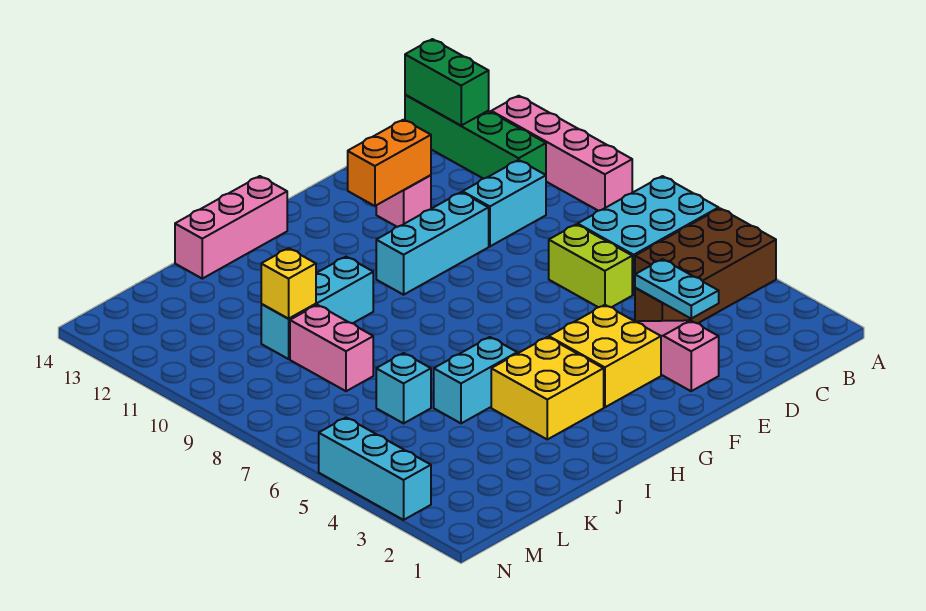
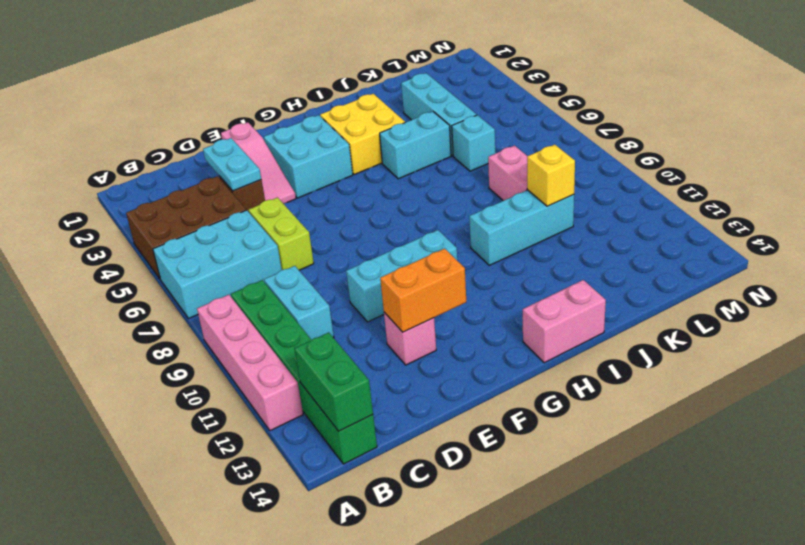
green 1x4 brick [405,95,546,179] -> green 1x6 brick [231,280,377,464]
cyan 1x2 brick [463,160,546,246] -> cyan 1x2 brick turned to [264,266,334,340]
yellow 2x2 brick [549,305,661,407] -> cyan 2x2 brick [264,115,353,198]
pink 1x3 brick [175,176,287,279] -> pink 1x2 brick [523,280,606,363]
cyan 1x3 brick [319,418,431,520] -> cyan 1x3 brick moved to [401,73,477,156]

